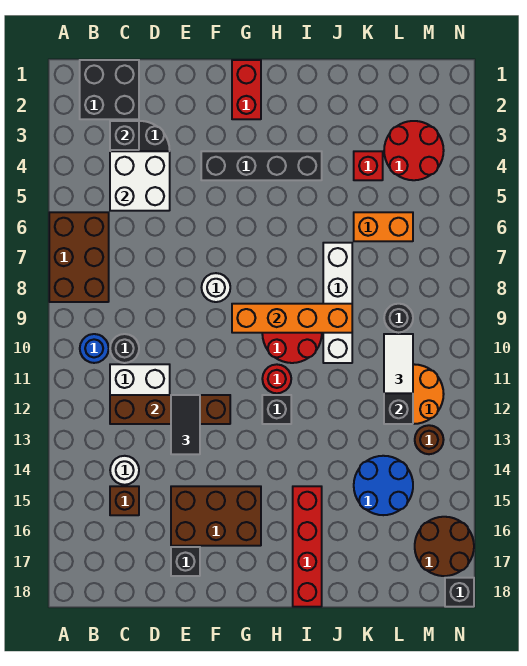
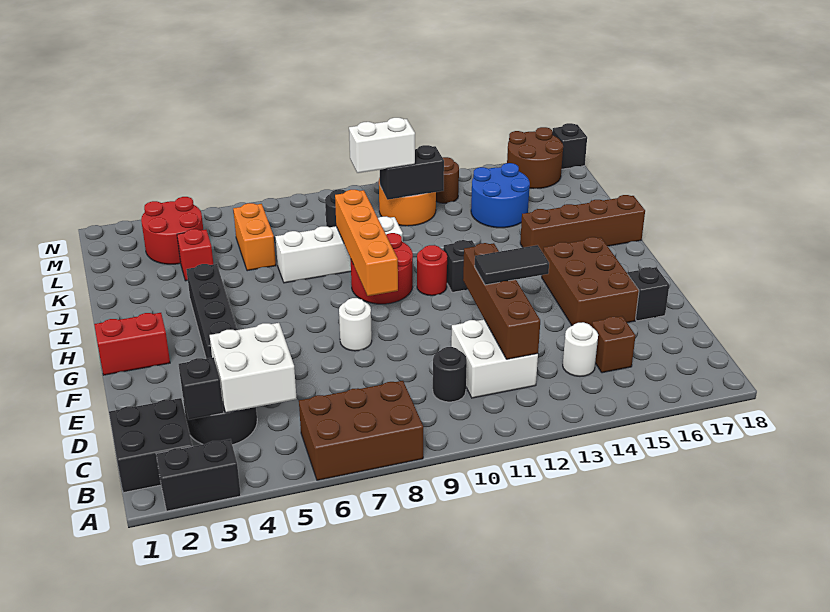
none -> black 1x2 brick [156,439,241,511]
blue 1x1 round brick [80,334,109,363] -> none
red 1x4 brick [293,486,322,607] -> brown 1x4 brick [520,195,645,253]
white 1x2 tile [384,334,413,393] -> white 1x2 brick [349,118,415,173]

